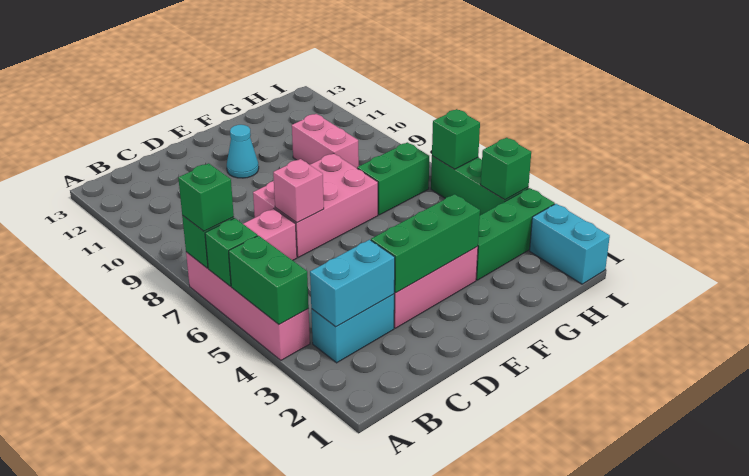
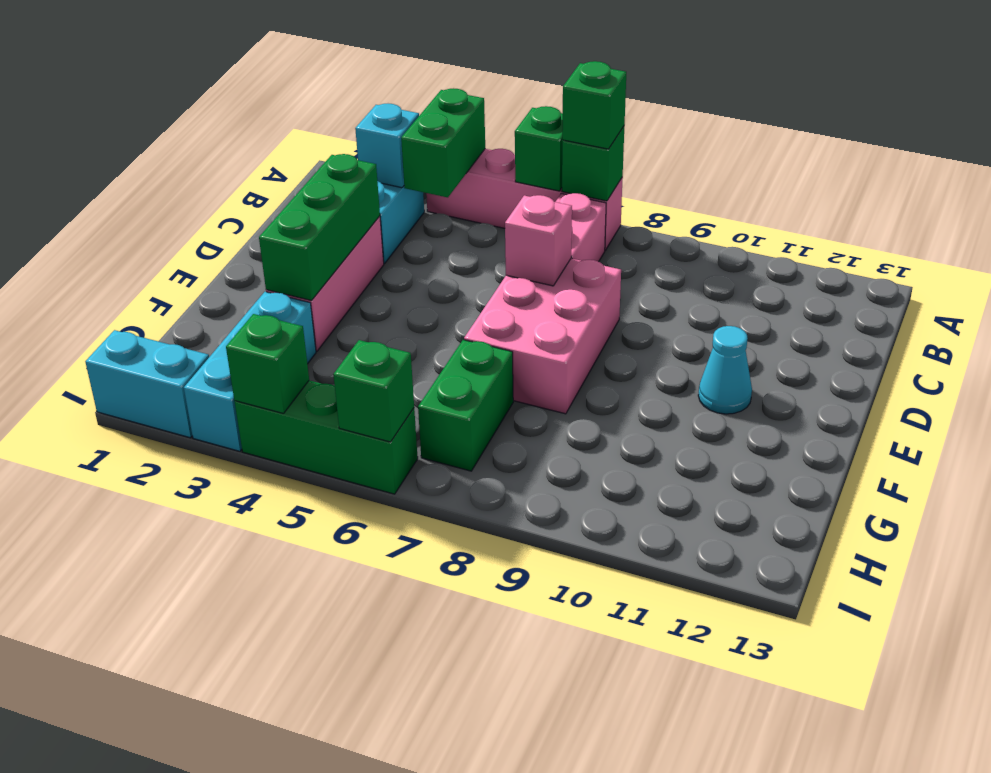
green 1x2 brick [229,236,309,324] -> green 1x2 brick turned to [401,88,485,197]
cyan 1x2 brick [310,240,395,327] -> cyan 1x1 brick [355,104,419,188]
green 1x3 brick [476,188,555,280] -> cyan 1x3 brick [184,292,316,451]
pink 1x2 brick [292,114,359,168] -> none

